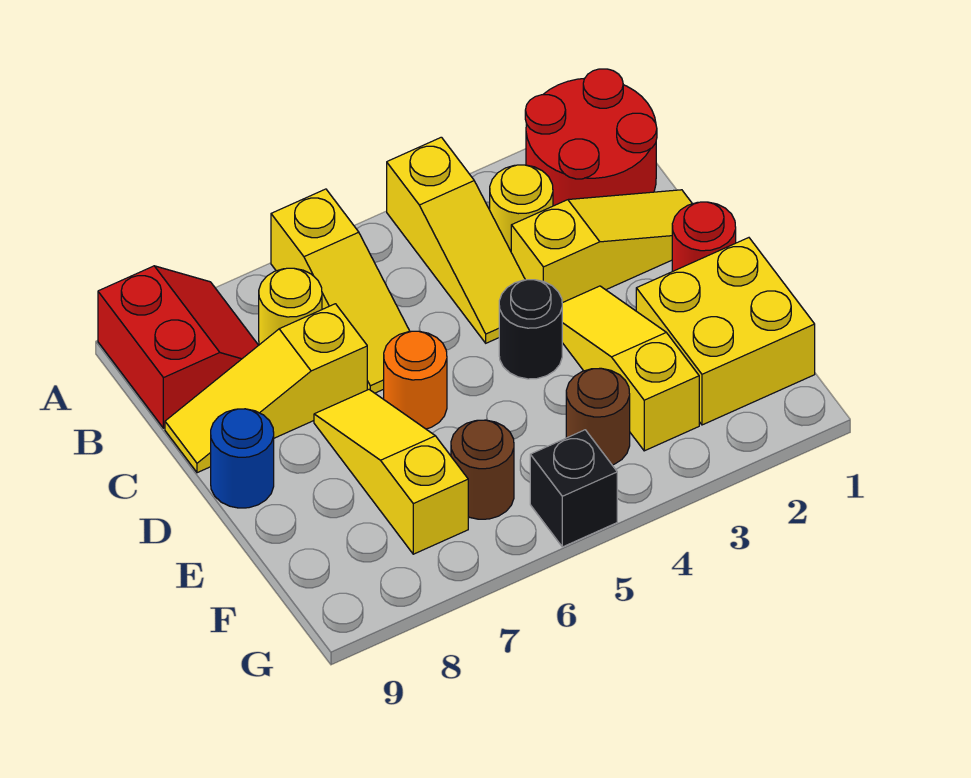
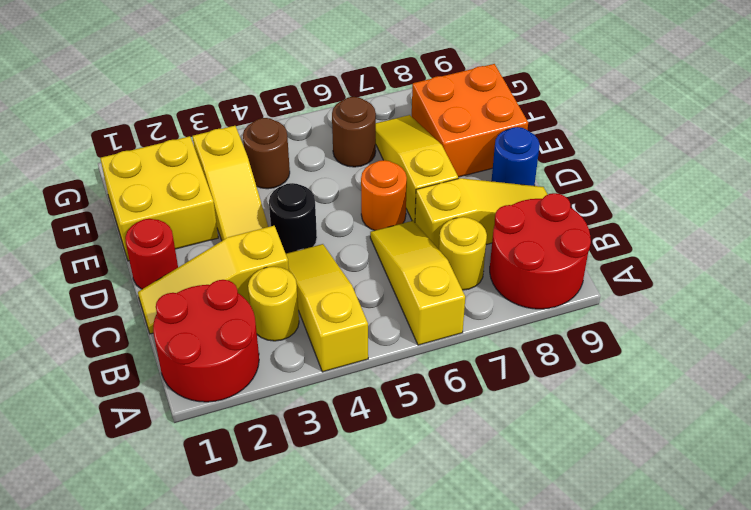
red 2x2 slope [98,266,258,428] -> red 2x2 round brick [490,193,591,309]
yellow 1x3 slope [314,390,468,554] -> yellow 1x3 slope turned to [376,115,458,222]
none -> orange 2x2 brick [412,64,528,177]
black 1x1 brick [530,430,617,547] -> none

